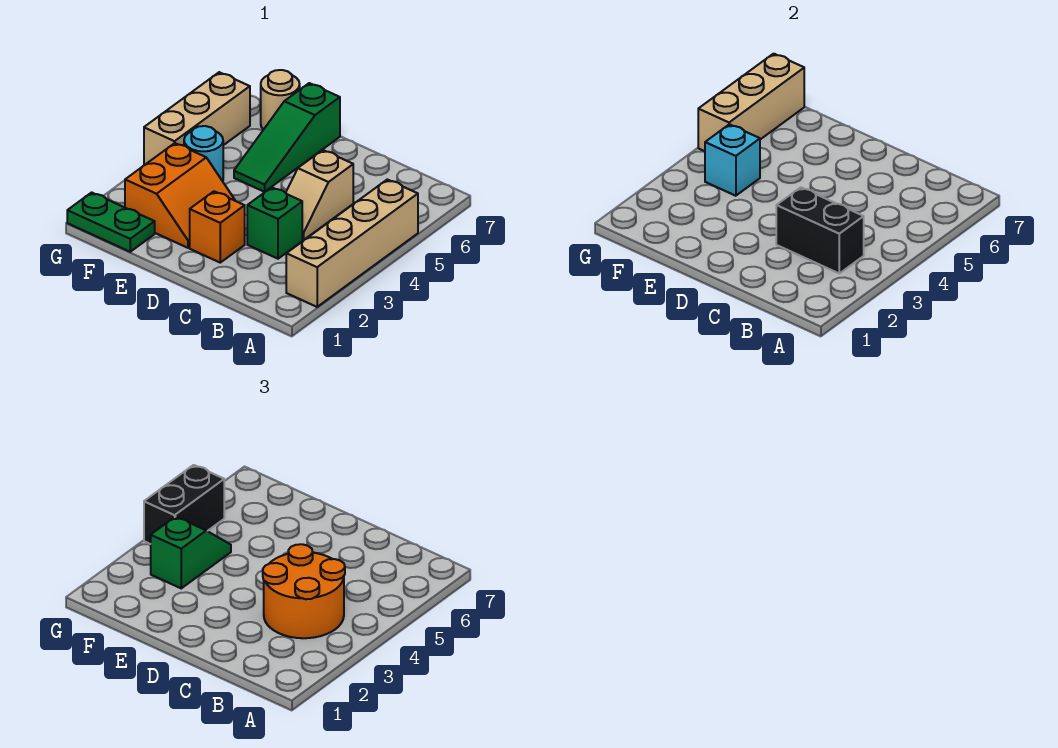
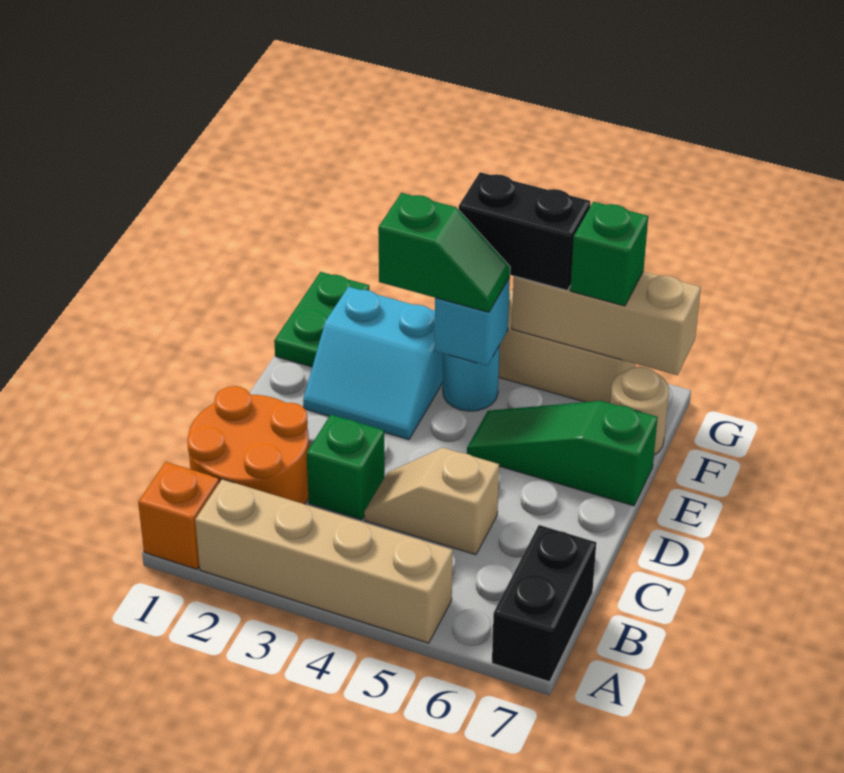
black 1x2 brick [776,187,864,273] -> black 1x2 brick moved to [492,525,596,682]
orange 2x2 round brick [263,544,345,638] -> orange 2x2 round brick moved to [187,386,309,504]
orange 1x1 brick [190,191,245,263] -> orange 1x1 brick moved to [138,462,219,569]
orange 2x2 slope [125,143,235,248] -> cyan 2x2 slope [303,287,443,440]
none -> green 1x1 brick [570,202,648,306]

